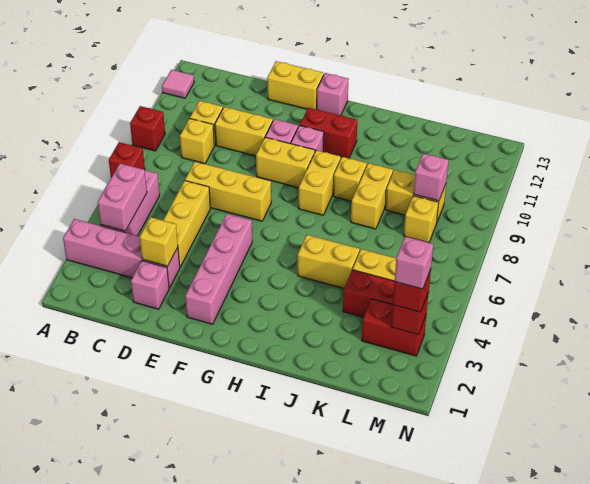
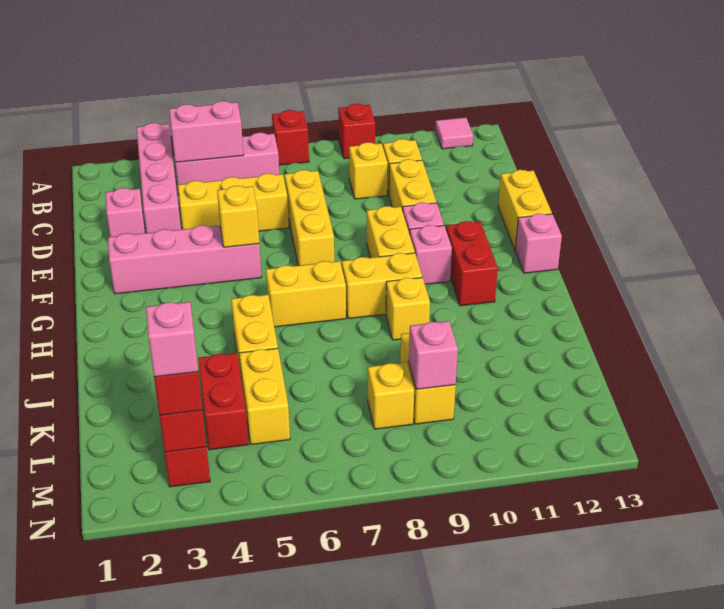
yellow 1x1 brick [140,217,178,266] -> yellow 1x1 brick moved to [217,186,259,247]
yellow 1x2 brick [351,163,393,229] -> yellow 1x2 brick moved to [266,261,346,327]

